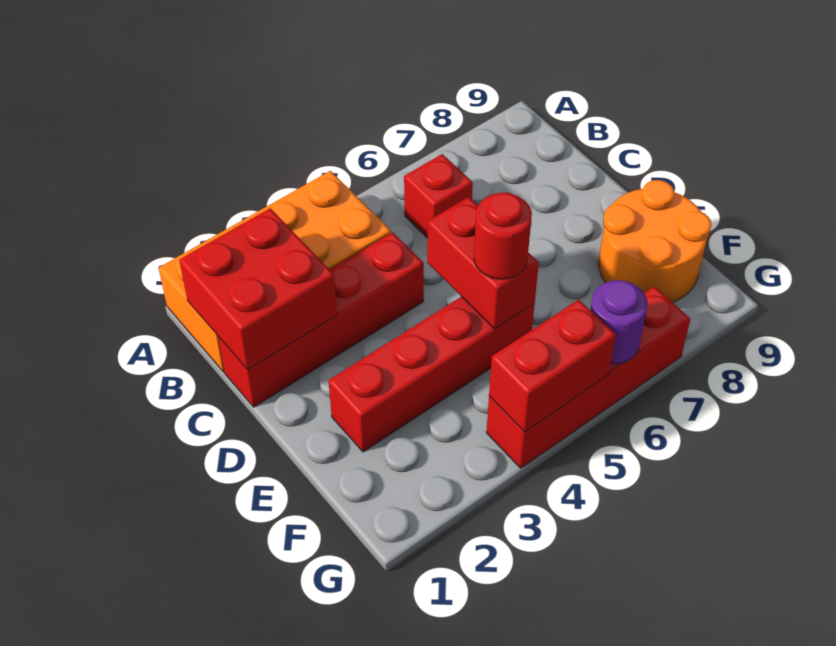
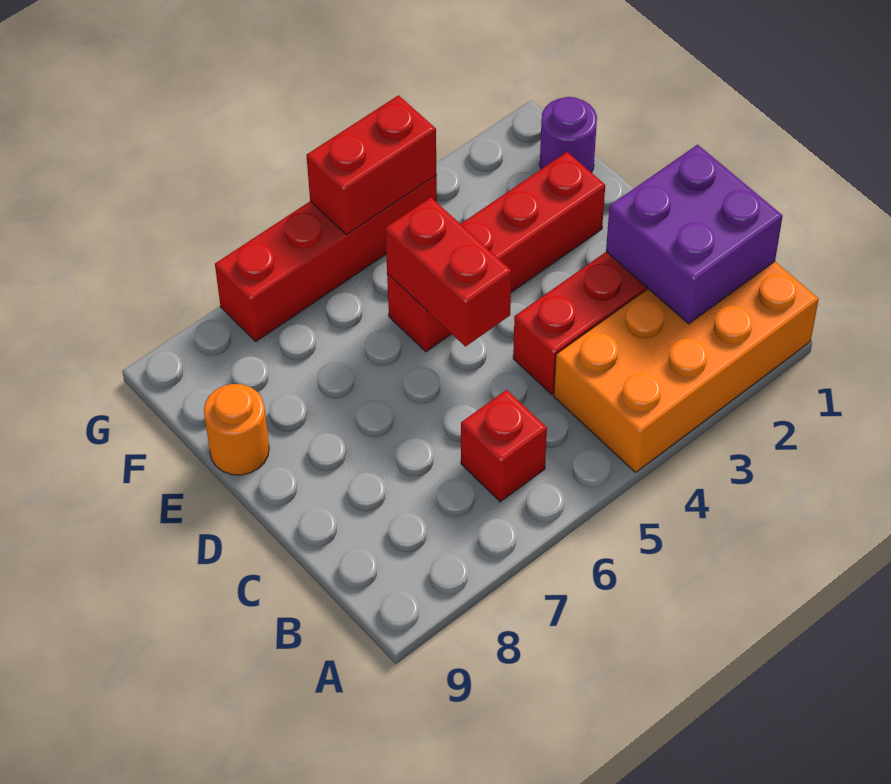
red 2x2 brick [179,208,337,370] -> purple 2x2 brick [606,145,782,324]
red 1x1 round brick [474,192,532,279] -> none
orange 2x2 round brick [599,180,711,302] -> orange 1x1 round brick [204,384,269,475]
purple 1x1 round brick [591,280,647,364] -> purple 1x1 round brick moved to [540,97,597,173]

